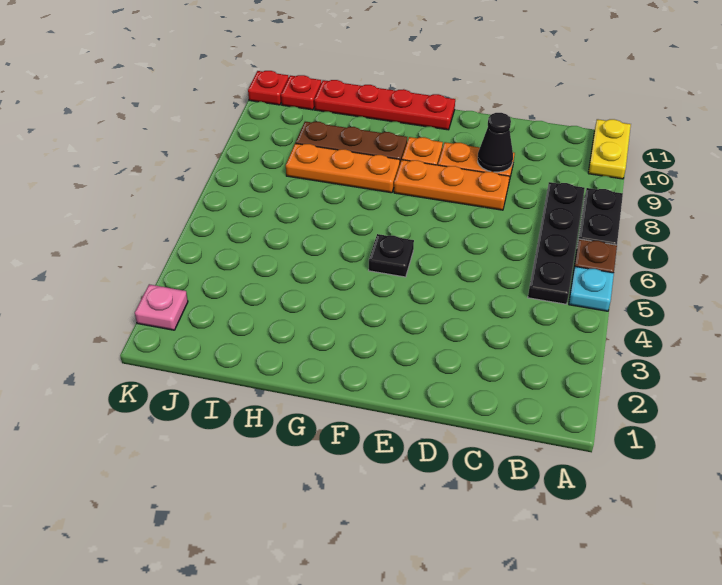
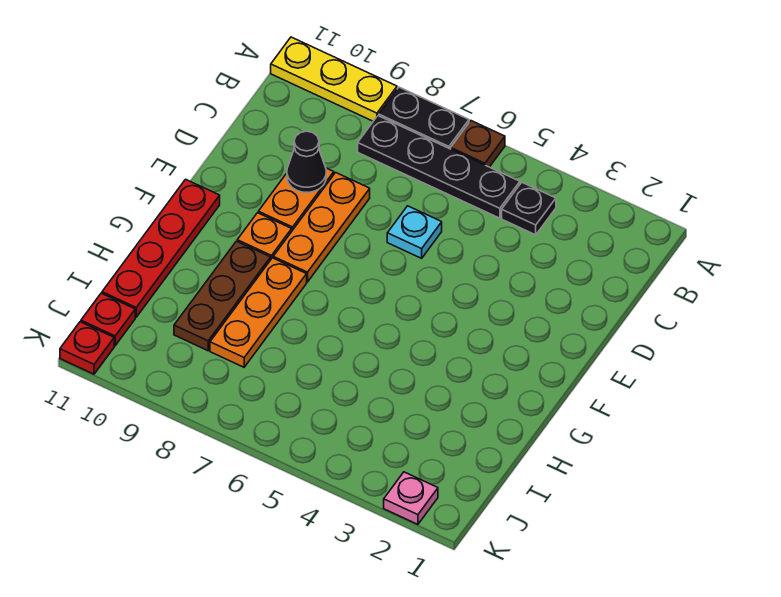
cyan 1x1 plate [569,267,614,311] -> cyan 1x1 plate moved to [387,206,442,258]
yellow 1x2 plate [588,119,631,179] -> yellow 1x3 plate [271,37,397,121]
black 1x1 plate [369,234,414,277] -> black 1x1 plate moved to [502,183,556,235]

